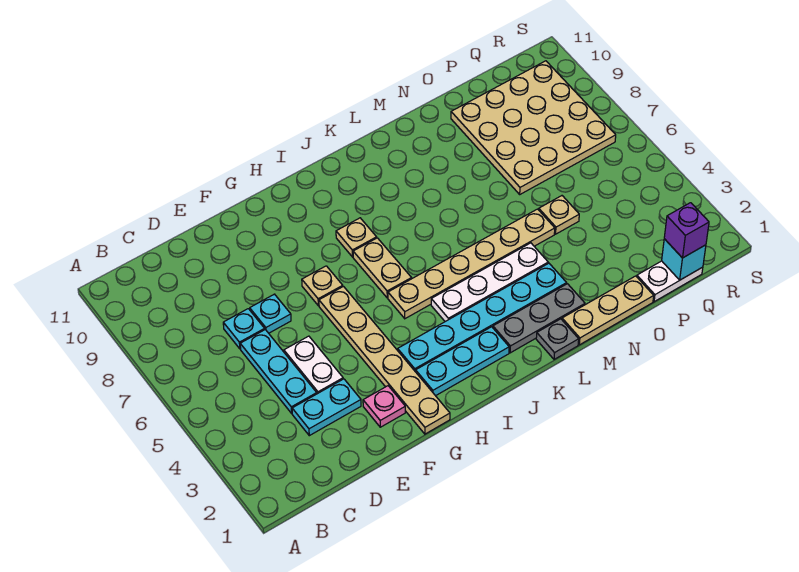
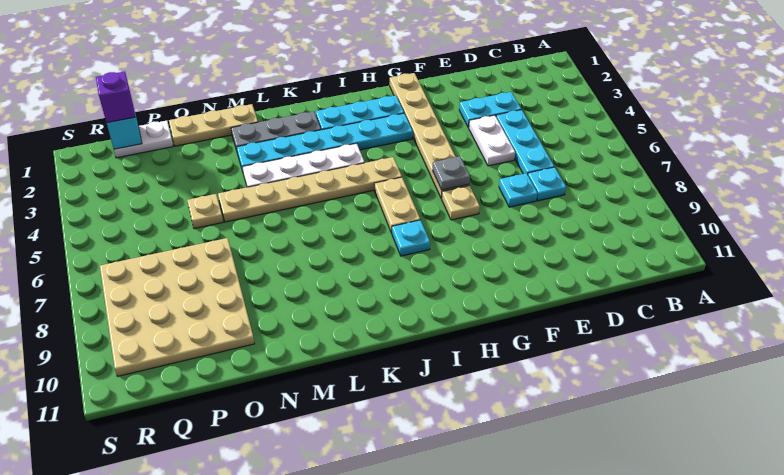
pink 1x1 plate [363,386,405,427] -> none
tan 1x1 plate [336,218,377,257] -> cyan 1x1 plate [392,220,430,256]
grey 1x1 plate [536,319,579,359] -> grey 1x1 plate moved to [433,156,470,190]

